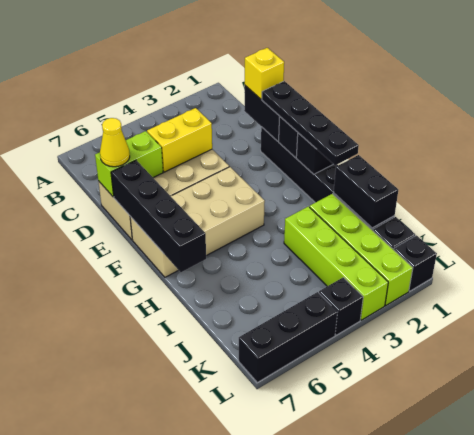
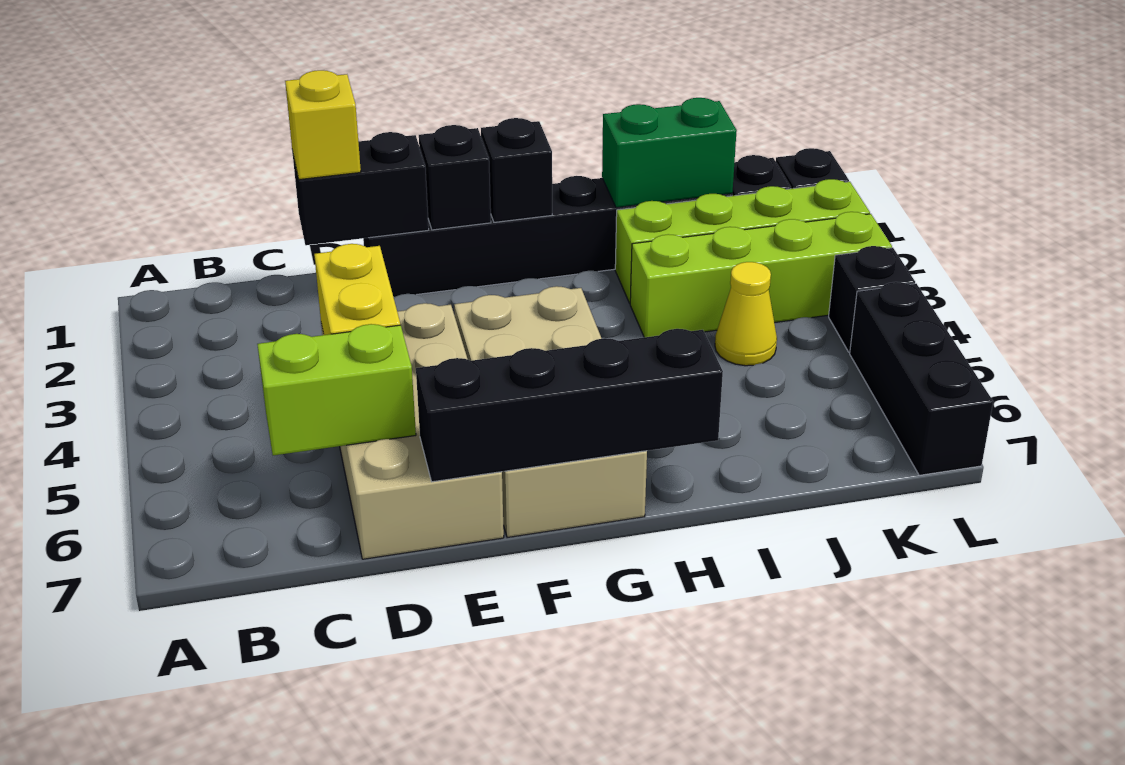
lime 1x2 brick [95,131,163,197] -> lime 1x2 brick turned to [257,324,416,455]
yellow 1x1 cone [100,118,130,167] -> yellow 1x1 cone moved to [715,262,777,366]
black 1x4 plate [262,81,359,165] -> none
black 1x2 brick [334,155,398,228] -> green 1x2 brick [602,98,737,208]

